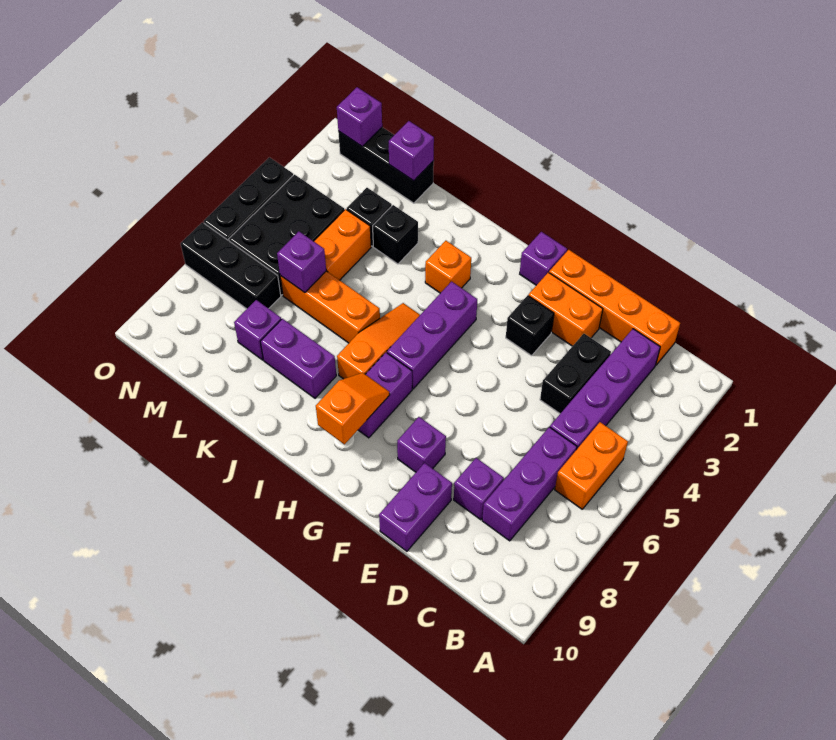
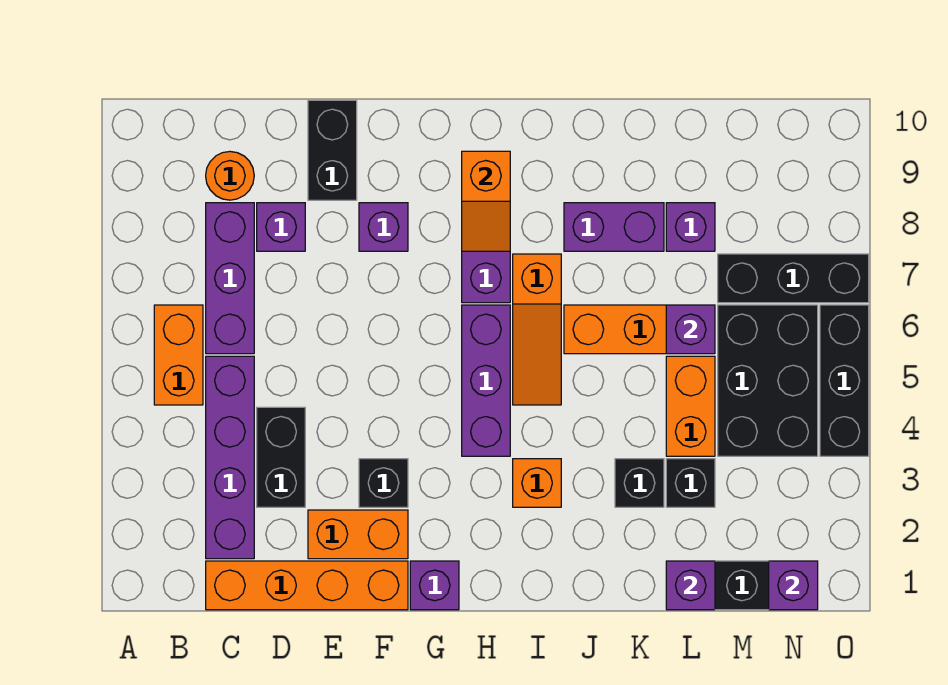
none -> orange 1x1 round brick [206,152,254,200]
purple 1x2 brick [379,463,452,551] -> black 1x2 brick [308,100,357,200]

